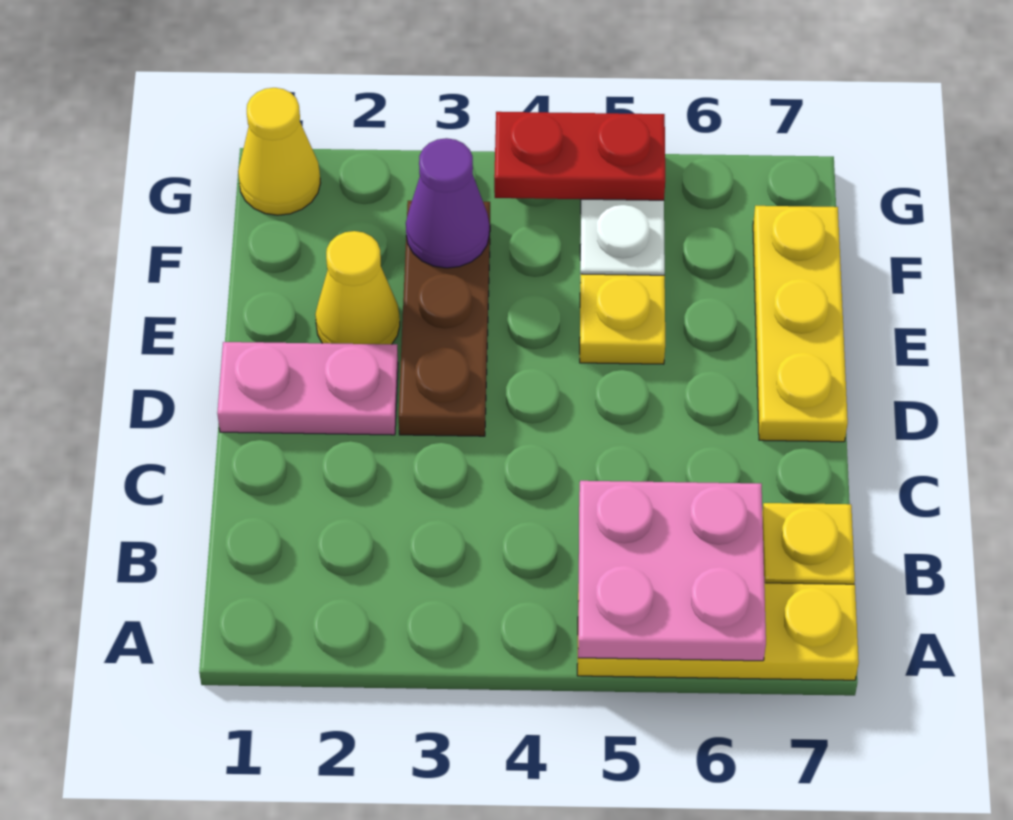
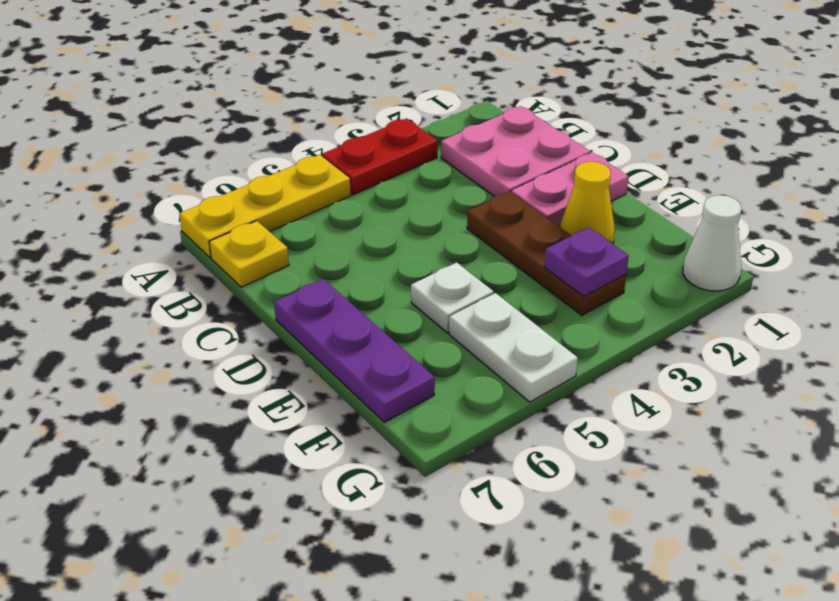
pink 2x2 plate [578,481,766,661] -> pink 2x2 plate moved to [441,106,590,197]
yellow 1x3 plate [753,206,848,442] -> purple 1x3 plate [274,279,435,422]
yellow 1x1 plate [580,274,665,364] -> white 1x1 plate [411,262,494,333]
purple 1x1 cone [406,138,489,268] -> purple 1x1 plate [544,227,629,296]
yellow 1x1 cone [238,88,320,215] -> white 1x1 cone [683,195,742,291]
red 1x2 plate [494,112,665,200] -> red 1x2 plate moved to [322,119,438,195]

